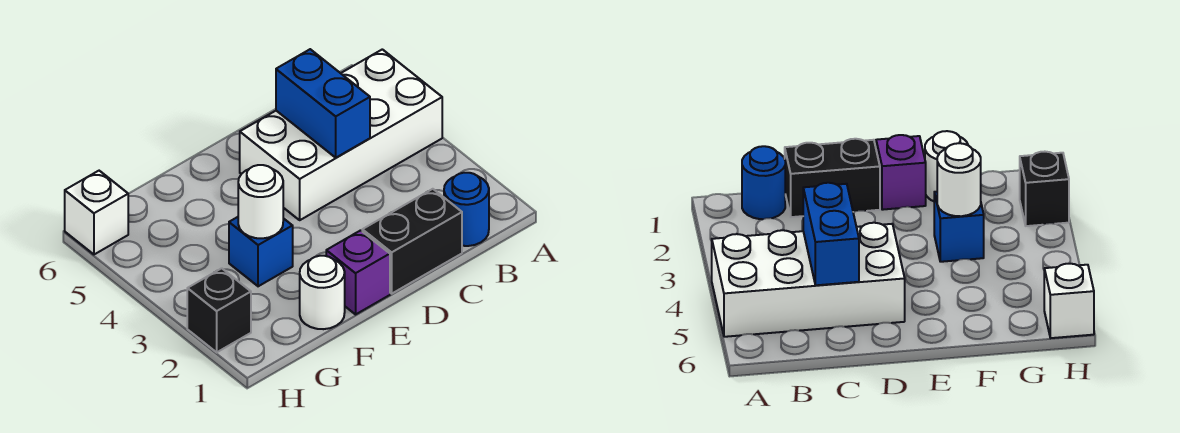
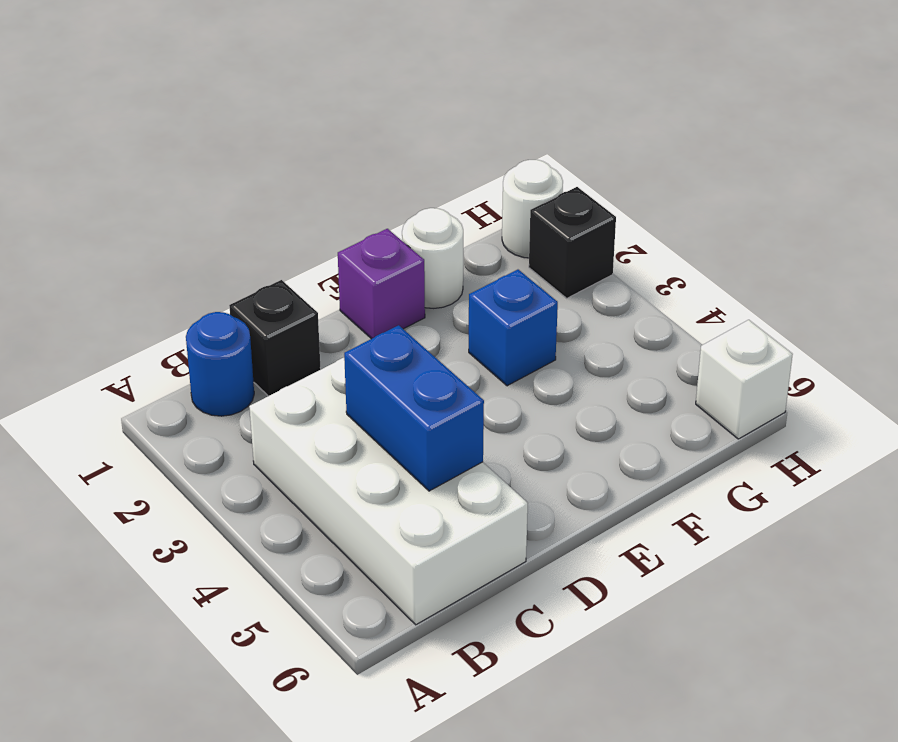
white 2x4 brick [240,49,442,220] -> white 2x4 brick turned to [249,358,528,625]
black 1x2 brick [362,189,462,294] -> black 1x1 brick [229,280,321,396]
white 1x1 round brick [238,165,283,238] -> white 1x1 round brick moved to [502,160,563,258]

